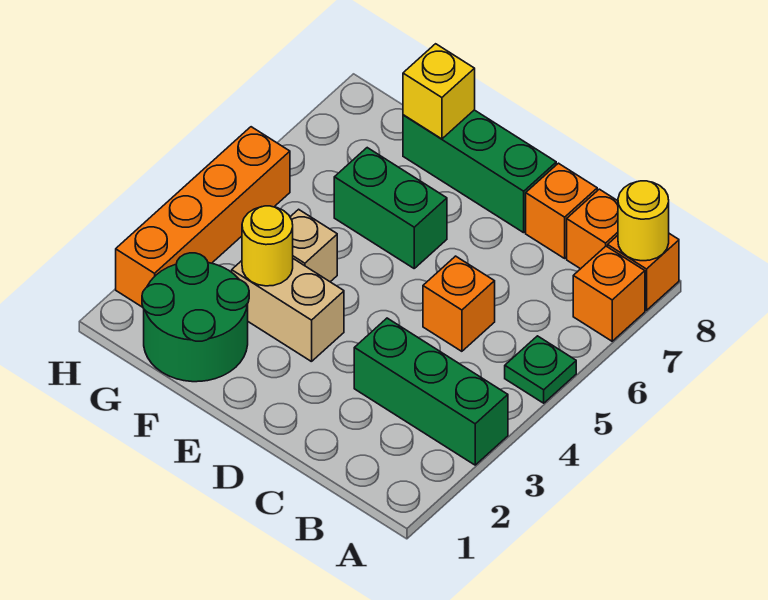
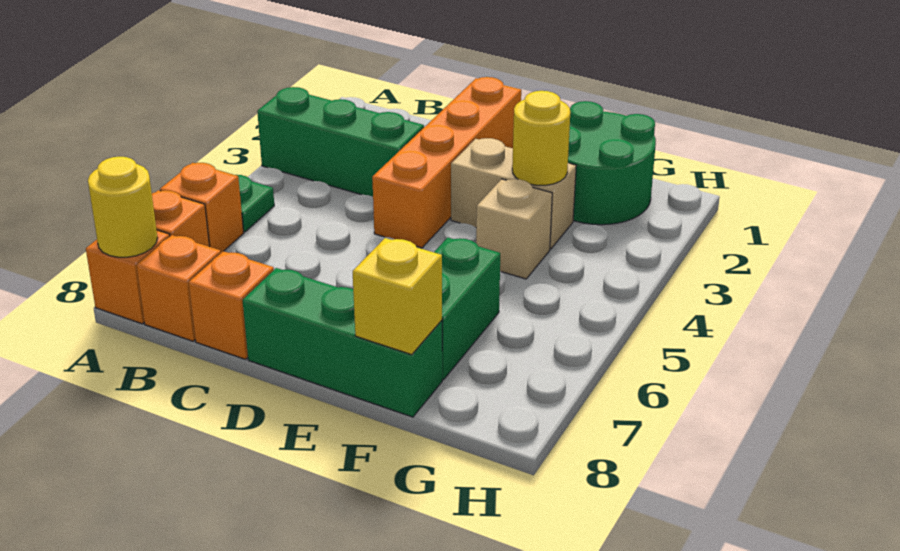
orange 1x1 brick [423,256,495,351] -> orange 1x1 brick moved to [160,163,244,253]
green 1x2 brick [334,148,447,268] -> green 1x2 brick turned to [434,237,500,380]
orange 1x4 brick [116,127,290,307] -> orange 1x4 brick moved to [372,77,521,248]

